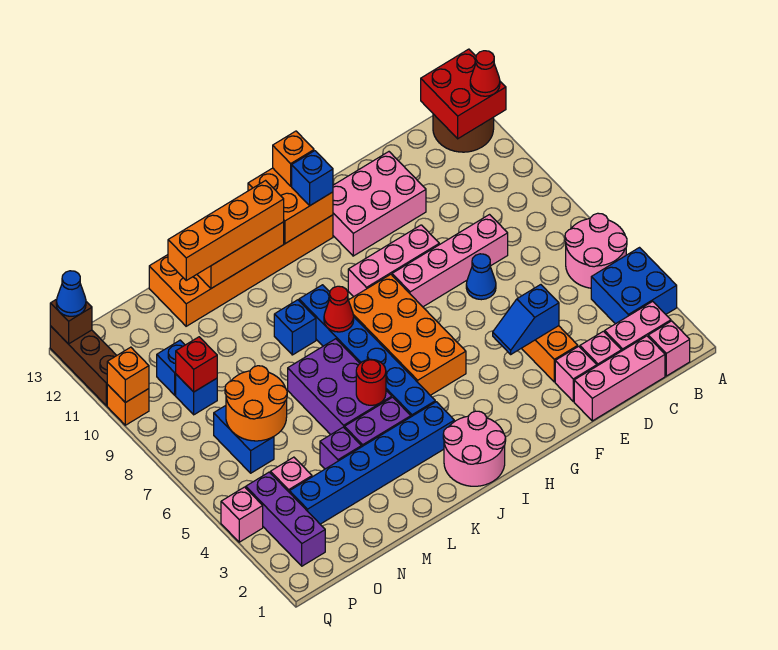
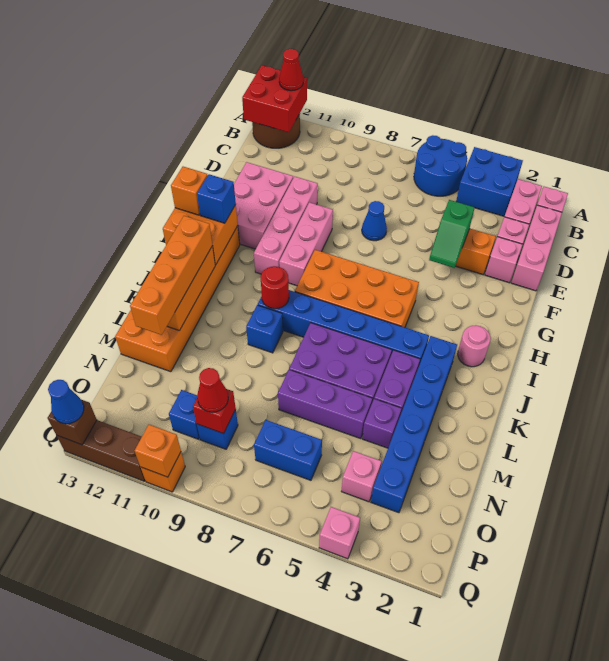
pink 2x2 round brick [565,213,627,288] -> blue 2x2 round brick [414,135,467,196]
pink 1x4 brick [392,215,508,307] -> pink 1x4 brick moved to [254,176,318,274]
blue 1x2 slope [493,285,559,354] -> green 1x2 slope [429,200,475,268]
pink 2x2 round brick [443,411,506,486] -> pink 1x1 round brick [458,325,491,367]
red 1x1 cone [324,286,354,332] -> red 1x1 cone moved to [197,368,228,412]
red 1x1 round brick [356,359,386,405] -> red 1x1 round brick moved to [261,266,289,309]
orange 2x2 round brick [225,366,287,441] -> none
purple 1x3 brick [246,472,325,566] -> purple 1x3 brick moved to [278,370,372,439]

